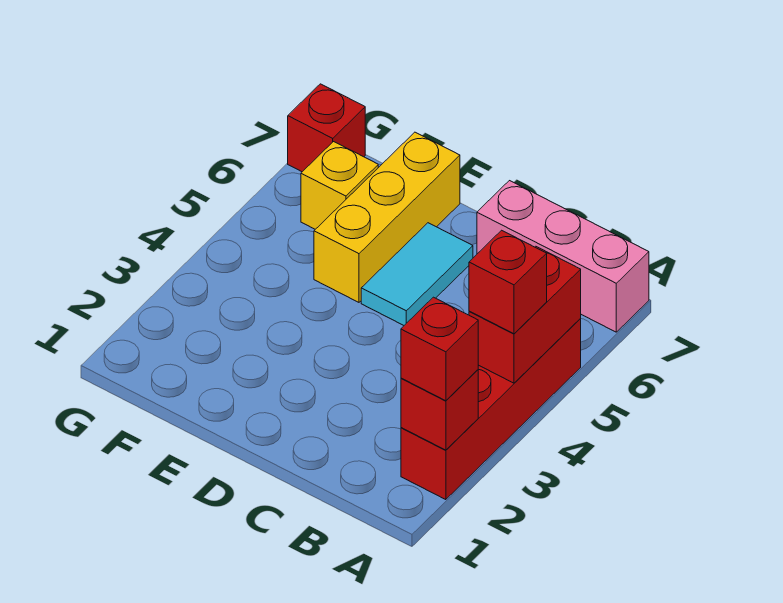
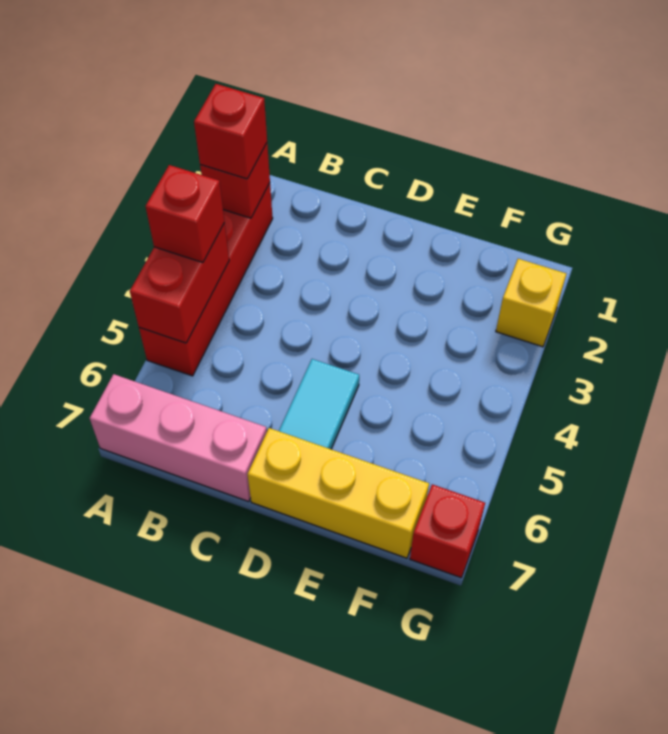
yellow 1x3 brick [314,132,460,302] -> yellow 1x3 brick turned to [247,428,429,558]
yellow 1x1 brick [301,142,378,229] -> yellow 1x1 brick moved to [496,259,566,347]

